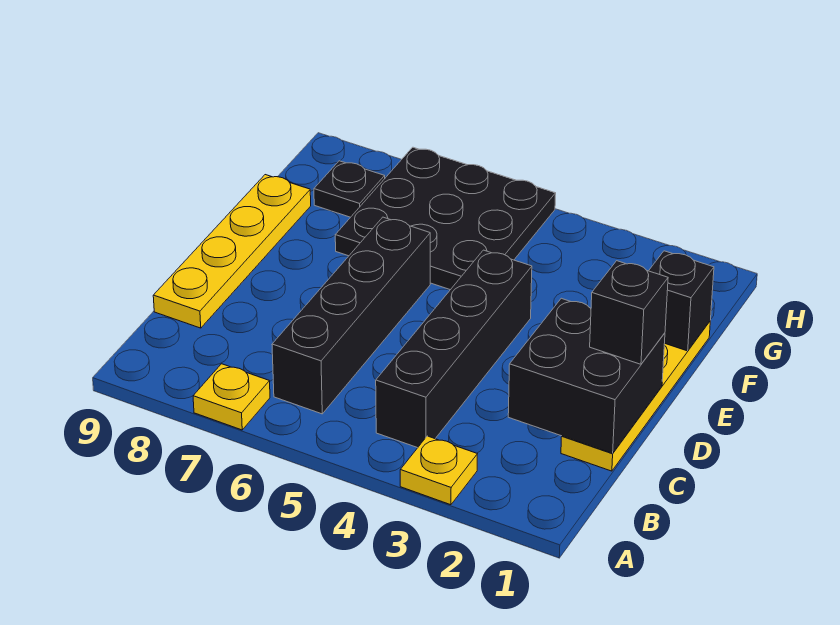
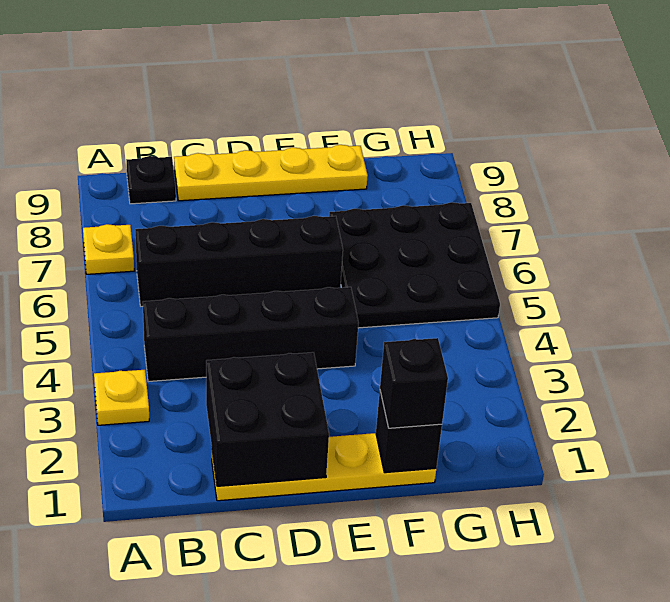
black 1x1 brick [590,261,668,364] -> black 1x1 brick moved to [380,338,448,428]
black 1x1 plate [314,161,385,217] -> black 1x1 plate moved to [126,156,176,204]

